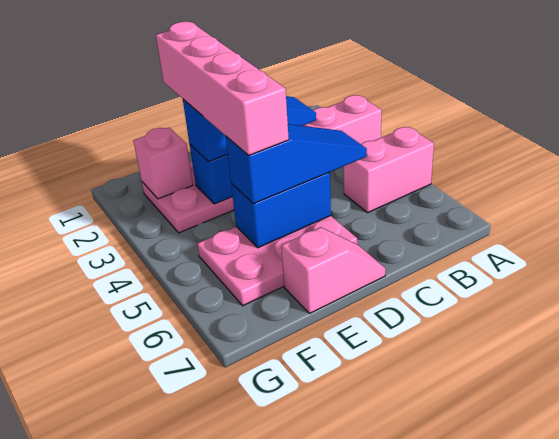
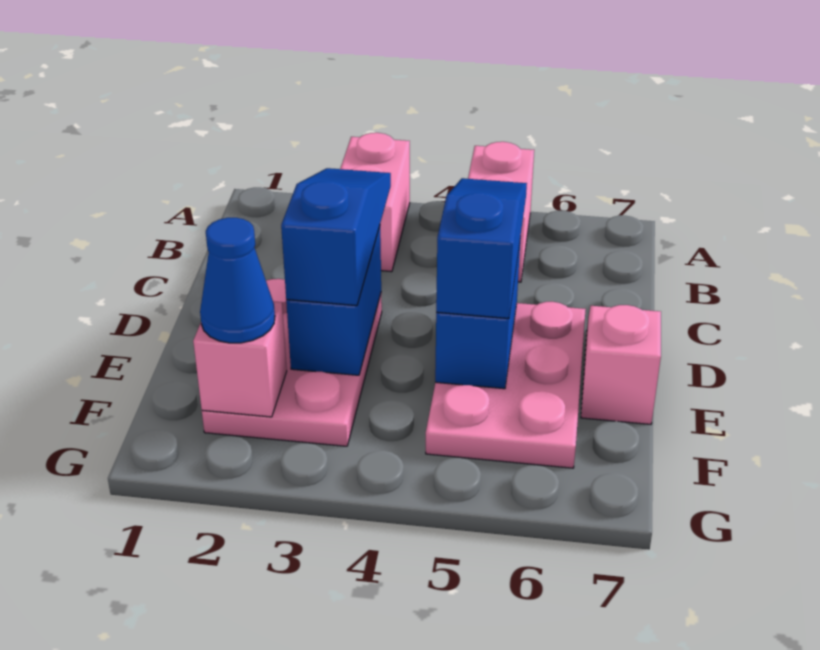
pink 1x4 brick [156,22,289,156] -> none
none -> blue 1x1 cone [200,218,275,343]

